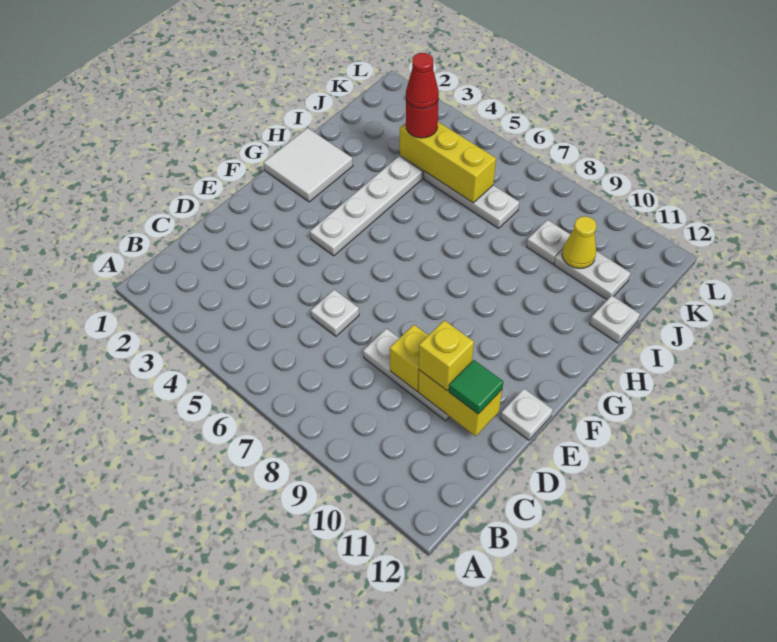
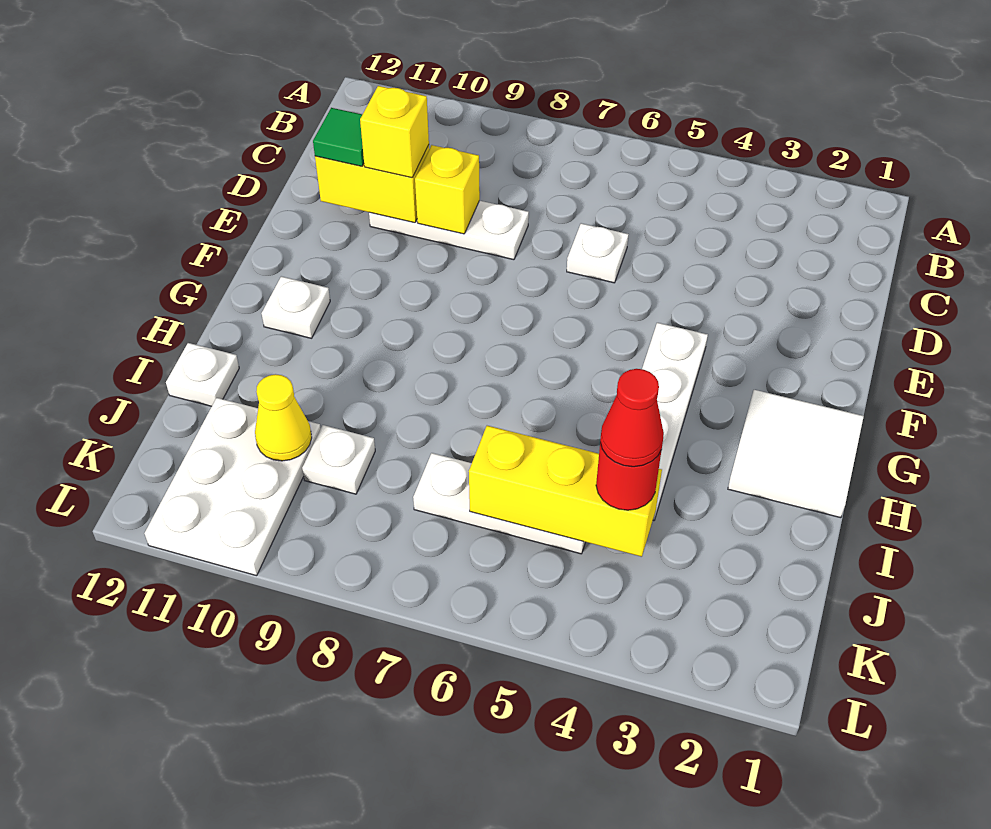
white 1x1 plate [500,389,553,440] -> white 1x1 plate moved to [262,276,330,338]
white 1x2 plate [554,250,630,300] -> white 2x3 plate [145,398,321,576]

